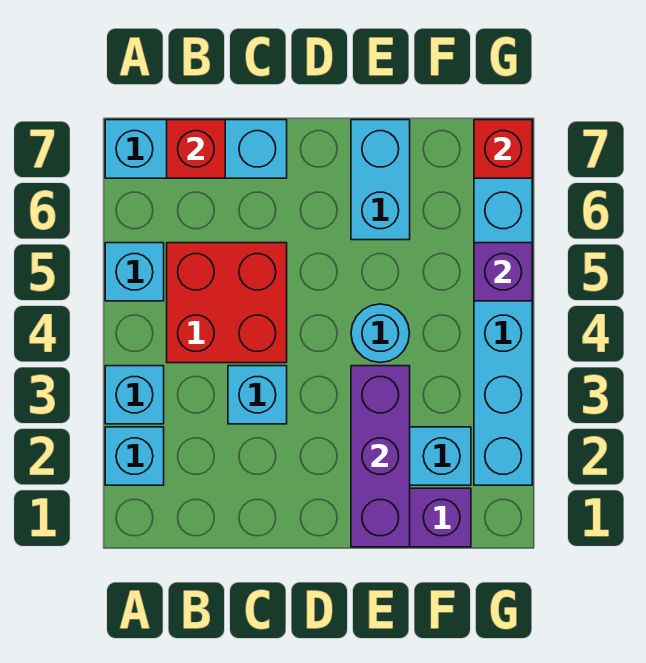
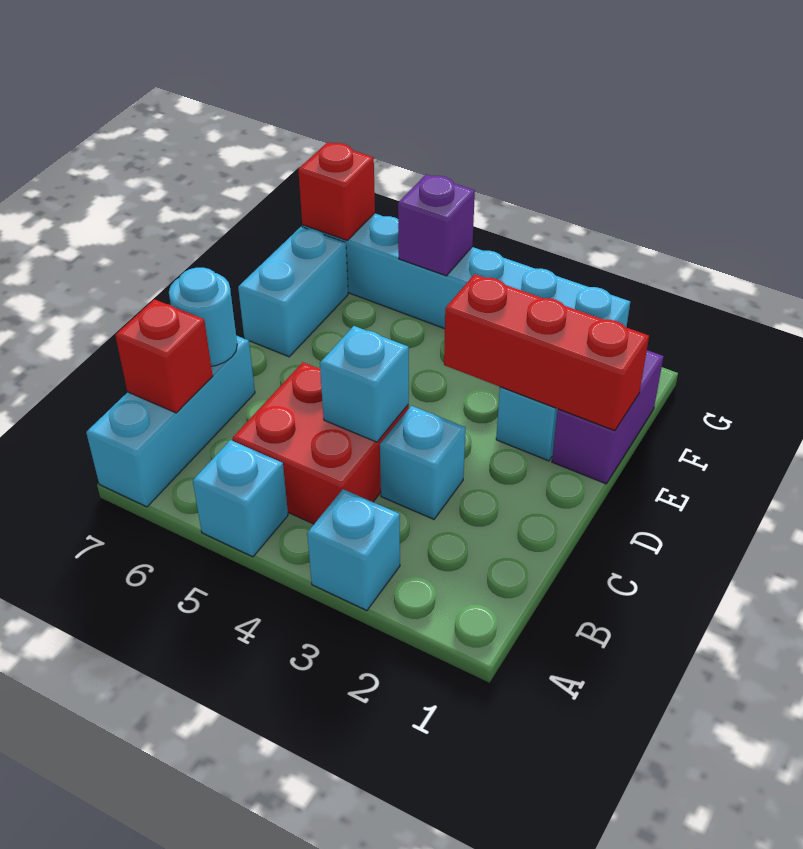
cyan 1x1 brick [105,427,164,485] -> cyan 1x1 brick moved to [320,326,409,442]
purple 1x3 brick [351,366,410,547] -> red 1x3 brick [444,274,649,431]
cyan 1x1 round brick [351,304,410,363] -> cyan 1x1 round brick moved to [169,268,237,366]
cyan 1x2 brick [351,120,410,240] -> cyan 1x2 brick turned to [238,227,348,357]

